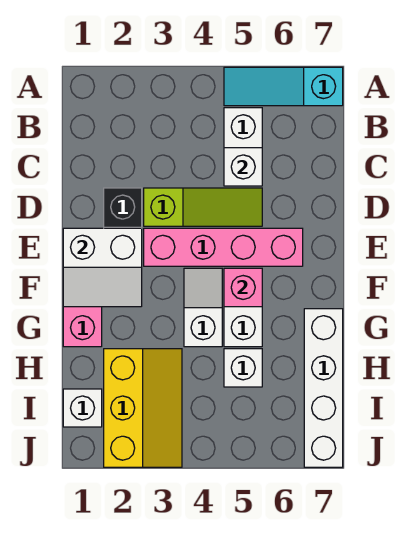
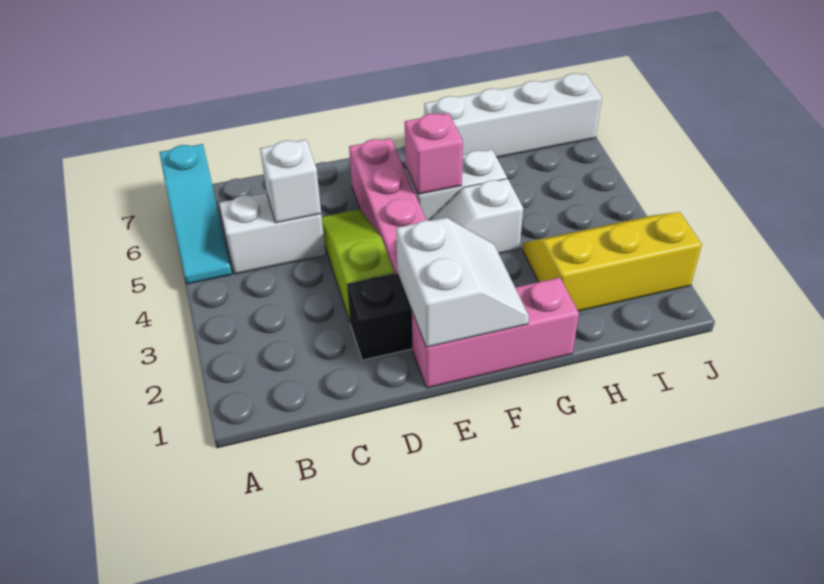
white 1x1 brick [224,349,262,387] -> none
white 1x1 brick [63,389,102,427] -> none

